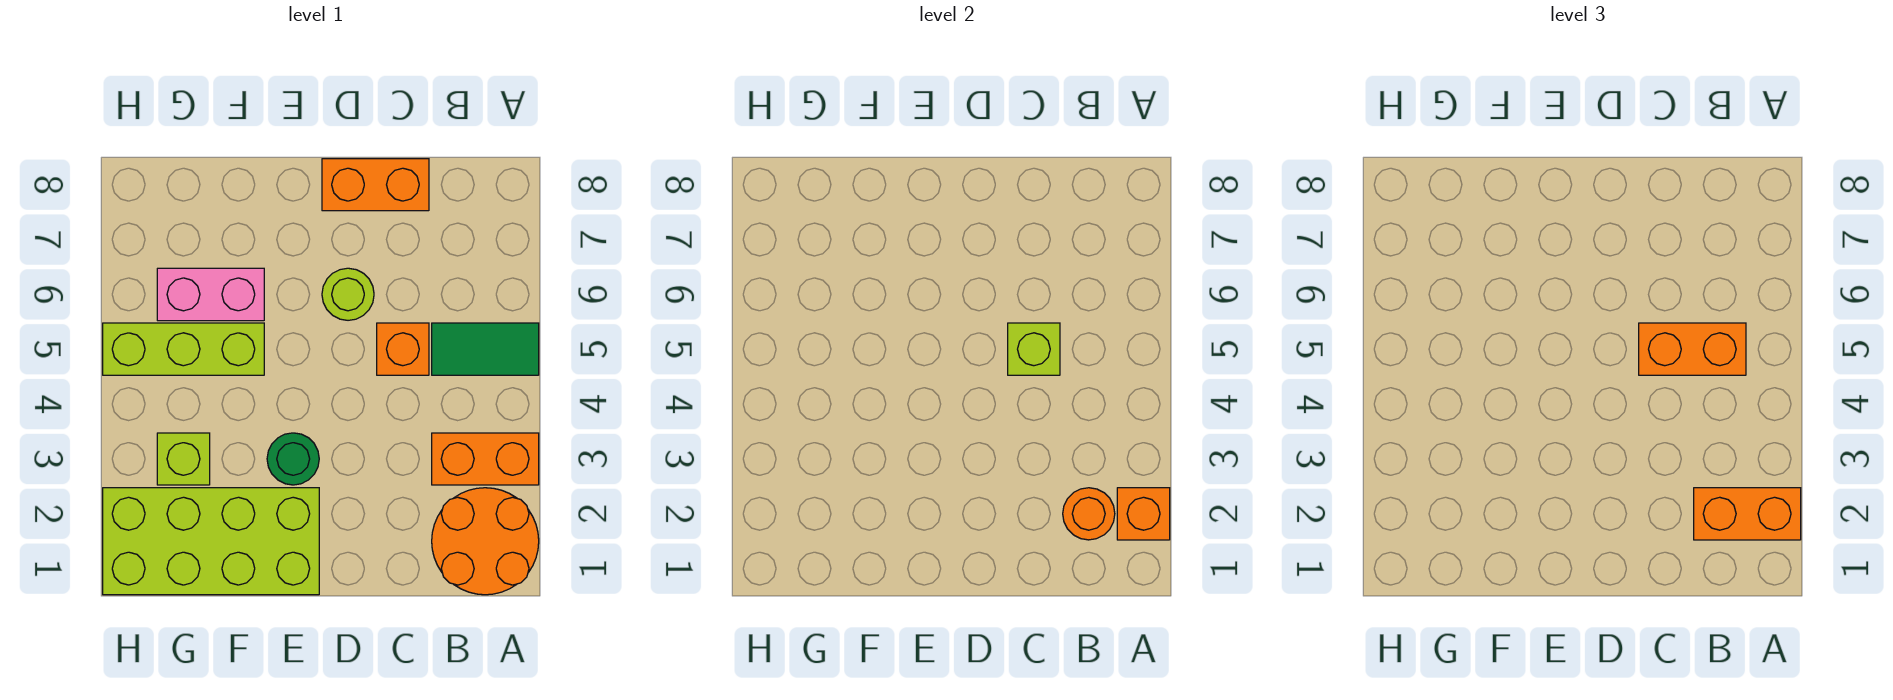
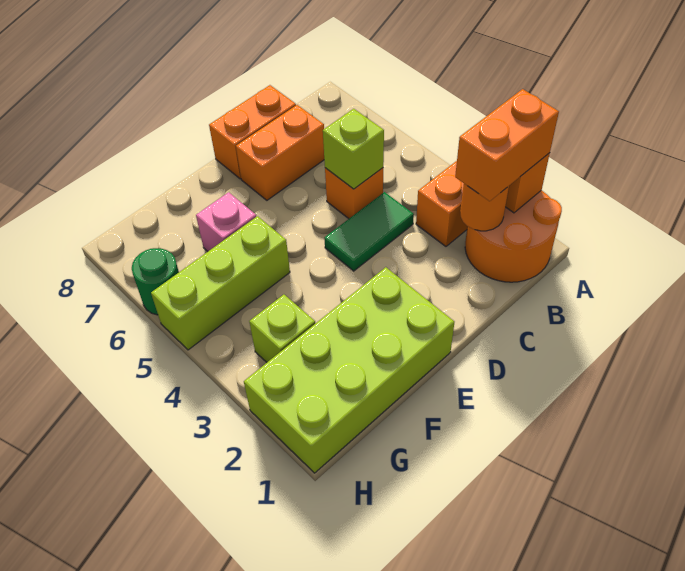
green 1x2 tile [432,323,539,375] -> green 1x2 tile moved to [324,192,414,271]
orange 1x2 brick [1639,323,1746,375] -> orange 1x2 brick moved to [236,105,324,200]
lime 1x1 round brick [322,268,374,320] -> none
green 1x1 round brick [267,433,319,485] -> green 1x1 round brick moved to [132,248,179,315]
pink 1x2 brick [157,268,264,321] -> pink 1x1 brick [196,192,256,251]

